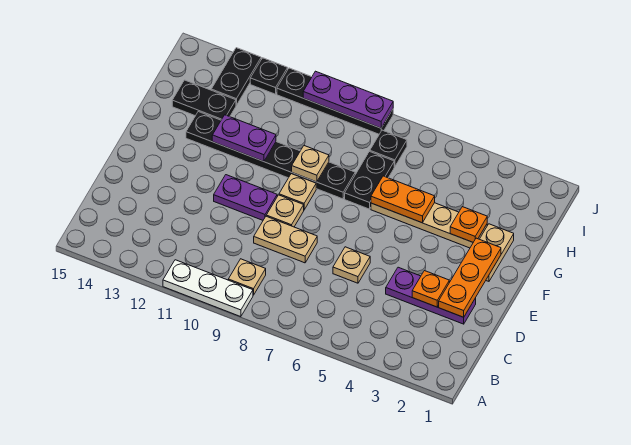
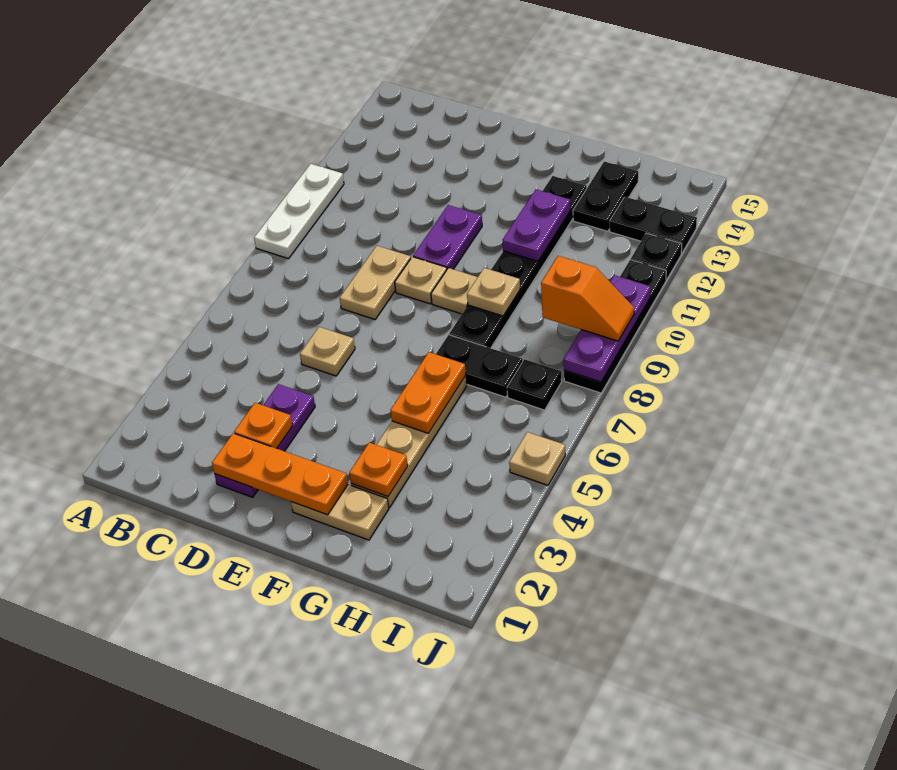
tan 1x1 plate [228,259,266,295] -> tan 1x1 plate moved to [509,432,565,485]
none -> orange 1x2 slope [541,256,634,341]

